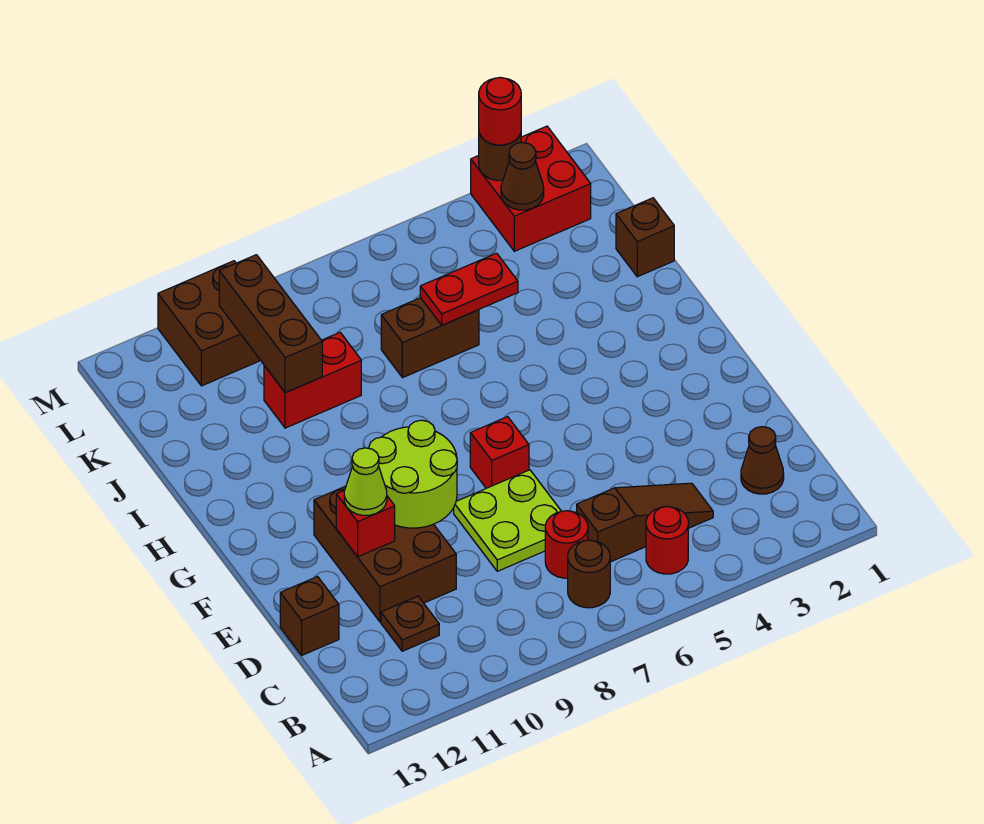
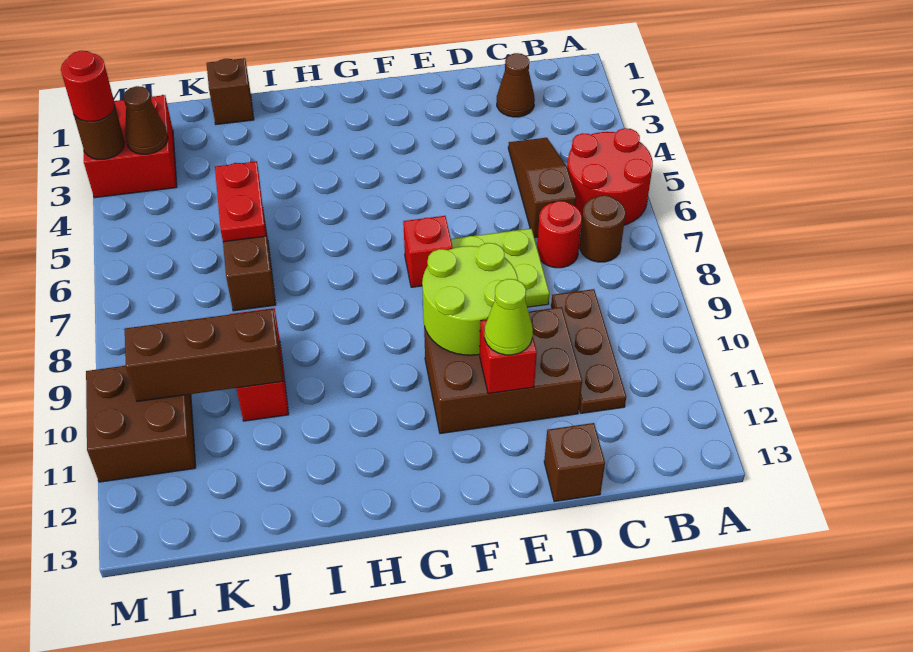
red 1x1 round brick [646,506,688,574] -> red 2x2 round brick [567,128,653,225]
brown 1x1 plate [381,596,439,651] -> brown 1x3 plate [551,289,626,413]

